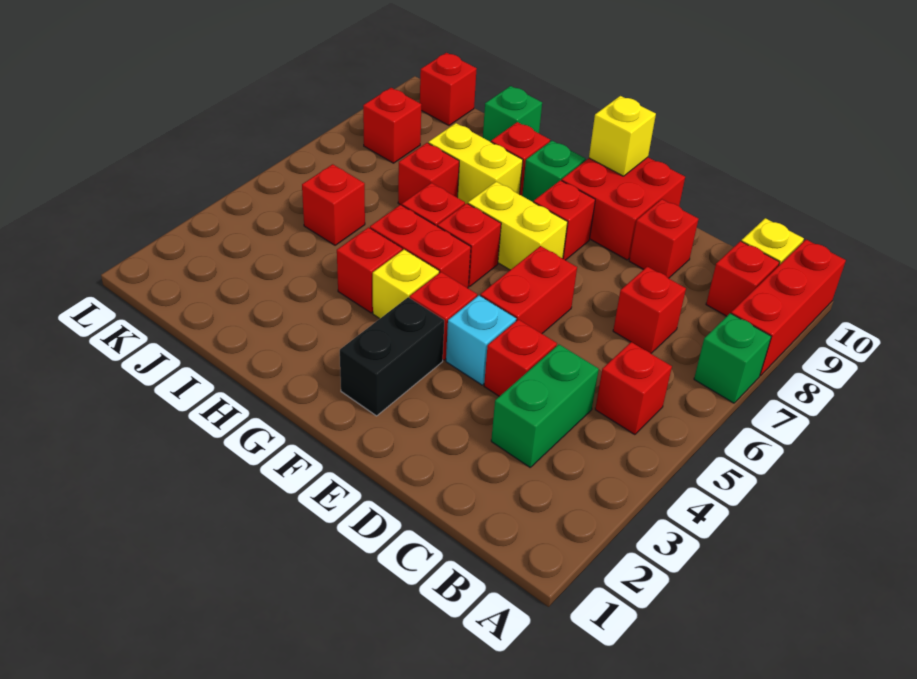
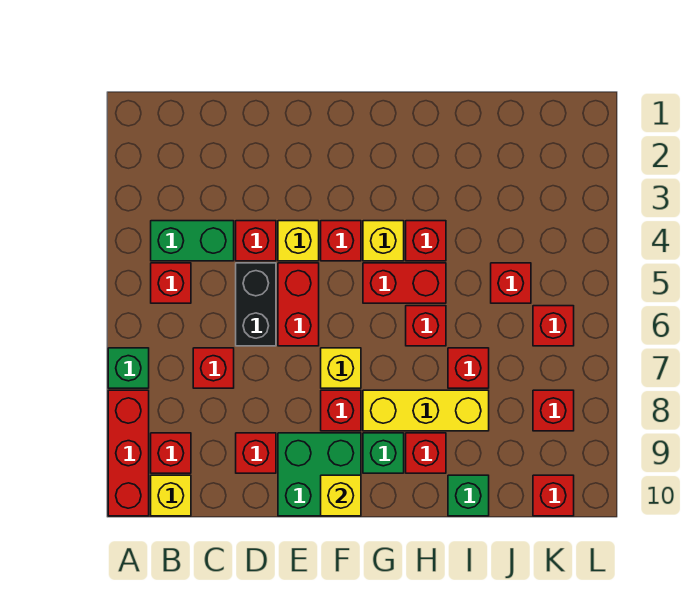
green 1x2 brick [491,345,599,467] -> green 1x2 brick turned to [151,221,234,261]
cyan 1x1 brick [446,295,516,385] -> yellow 1x1 brick [278,221,319,261]
red 2x2 brick [562,157,685,260] -> green 2x2 brick [278,433,361,516]
black 1x2 brick [340,297,444,416] -> black 1x2 brick moved to [236,263,276,346]
yellow 1x2 brick [468,182,568,270] -> yellow 1x1 brick [321,348,361,388]
red 1x1 brick [438,203,501,287] -> red 1x1 brick moved to [533,306,574,346]
yellow 1x2 brick [428,123,523,204] -> yellow 1x3 brick [363,390,489,431]

